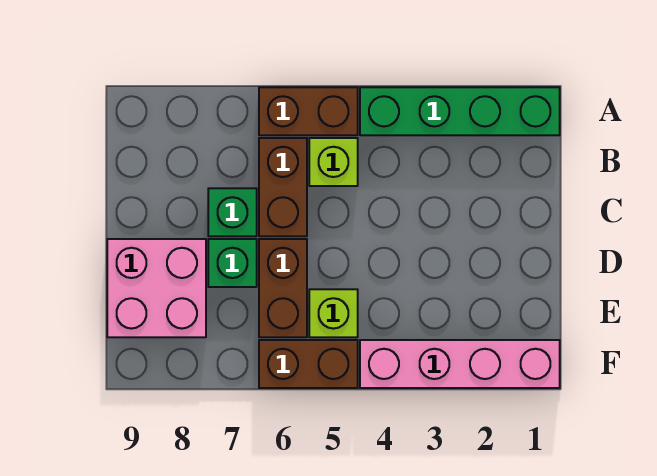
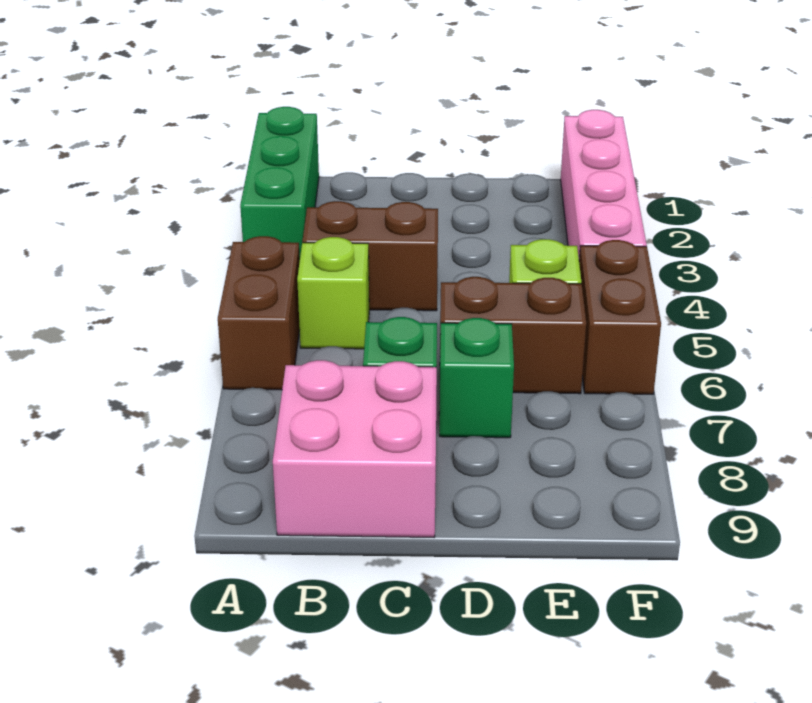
green 1x4 brick [360,87,560,135] -> green 1x3 brick [240,107,319,257]
brown 1x2 brick [259,138,307,236] -> brown 1x2 brick moved to [302,201,438,311]
pink 2x2 brick [107,239,206,337] -> pink 2x2 brick moved to [273,360,437,537]

